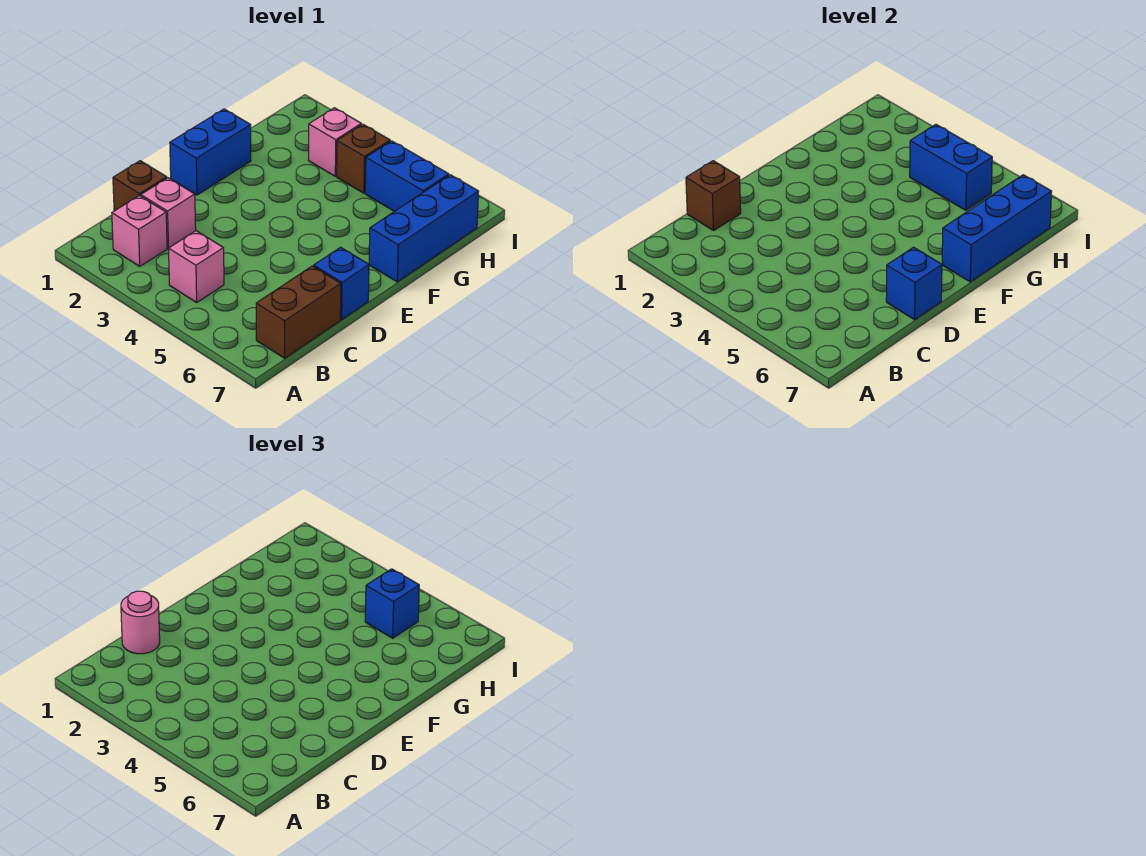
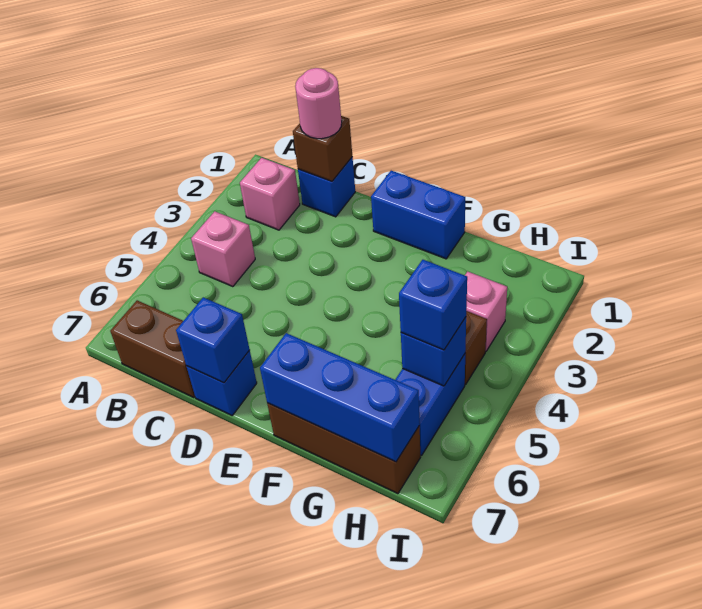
brown 1x1 brick [113,161,167,211] -> blue 1x1 brick [298,157,355,217]
pink 1x1 brick [141,178,196,248] -> none
blue 1x3 brick [369,175,479,282] -> brown 1x3 brick [267,403,420,494]
blue 1x2 brick [910,124,992,210] -> blue 1x1 brick [401,317,466,386]

